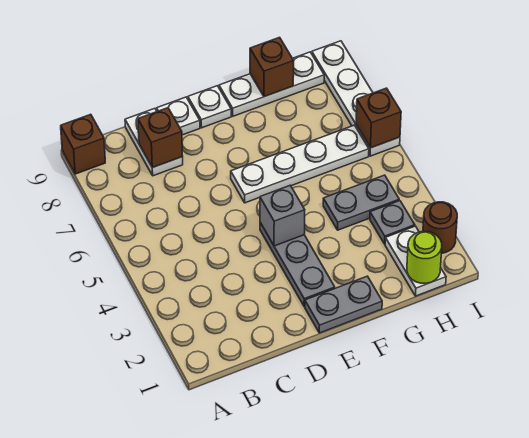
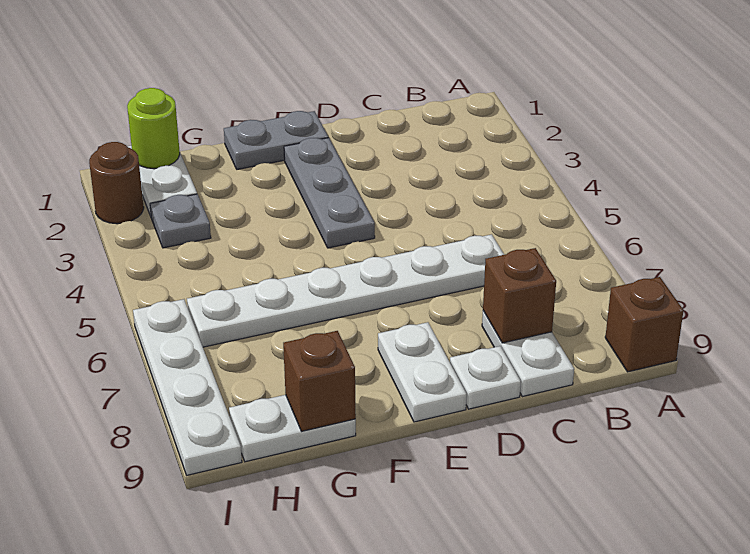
grey 1x1 brick [260,186,305,246] -> none
white 1x4 plate [231,125,369,203] -> white 1x6 plate [187,234,504,347]
white 1x1 plate [188,86,231,128] -> white 1x2 plate [378,322,467,422]
white 1x3 plate [219,52,324,116] -> white 1x2 plate [229,395,356,462]
grey 1x2 plate [323,175,399,230] -> none
brown 1x1 brick [356,88,401,148] -> none

